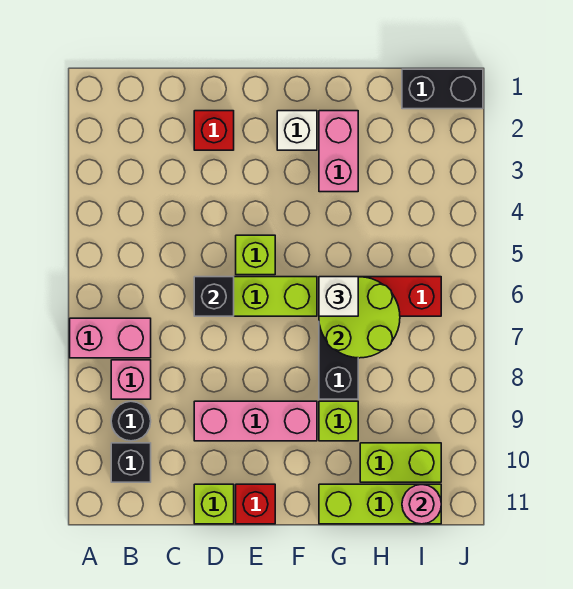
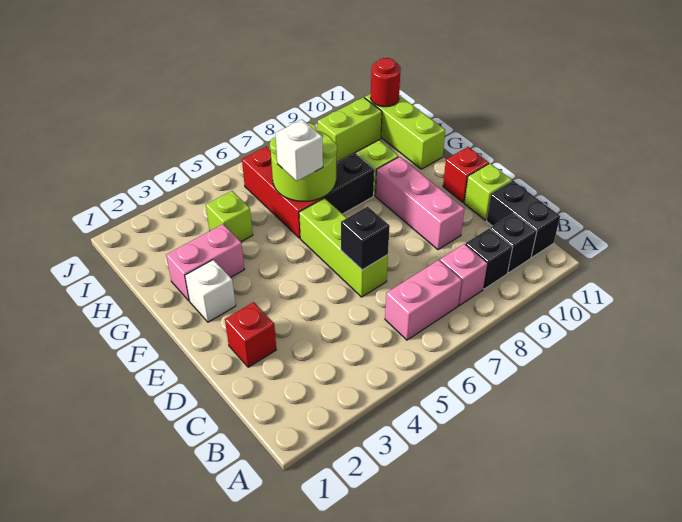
pink 1x2 brick [70,318,151,358] -> pink 1x2 brick turned to [385,260,462,340]
black 1x1 round brick [111,401,151,441] -> black 1x1 brick [465,228,513,289]
lime 1x1 brick [236,235,275,275] -> lime 1x1 brick moved to [206,191,253,242]
lime 1x2 brick [360,443,441,482] -> lime 1x2 brick turned to [318,97,382,163]
black 1x2 brick [402,69,483,109] -> black 1x2 brick moved to [487,181,560,257]
pink 1x1 round brick [402,484,441,524] -> red 1x1 round brick [371,58,401,107]

